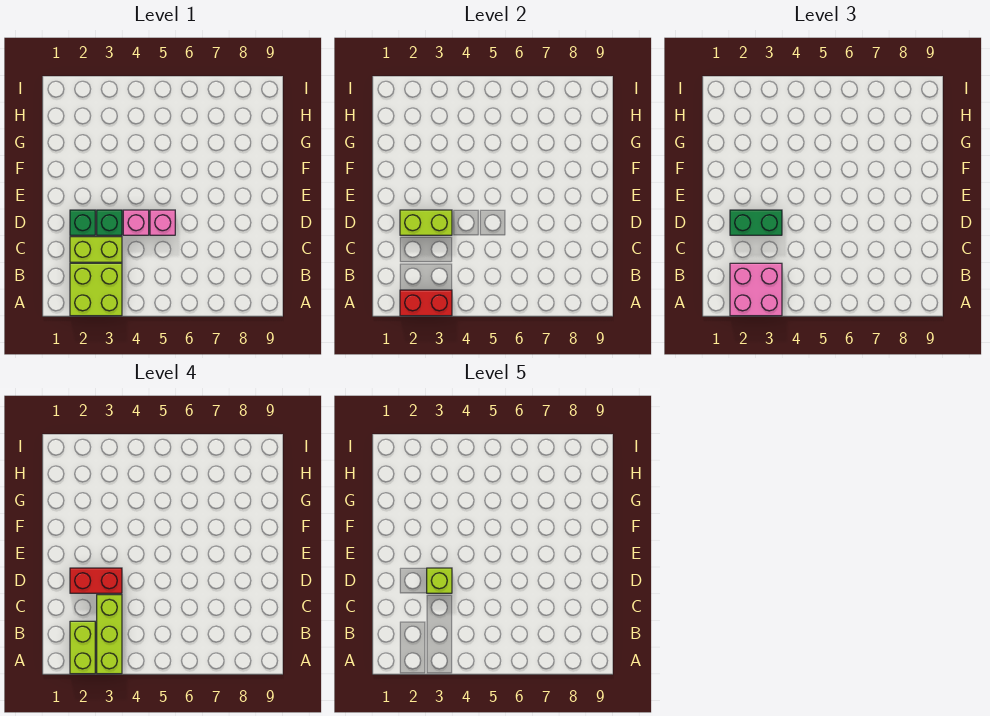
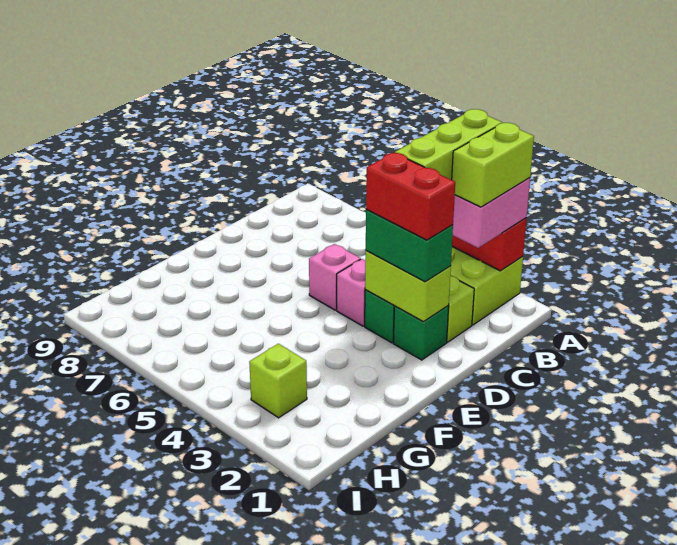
lime 1x1 brick [427,568,452,593] -> lime 1x1 brick moved to [249,344,307,418]

